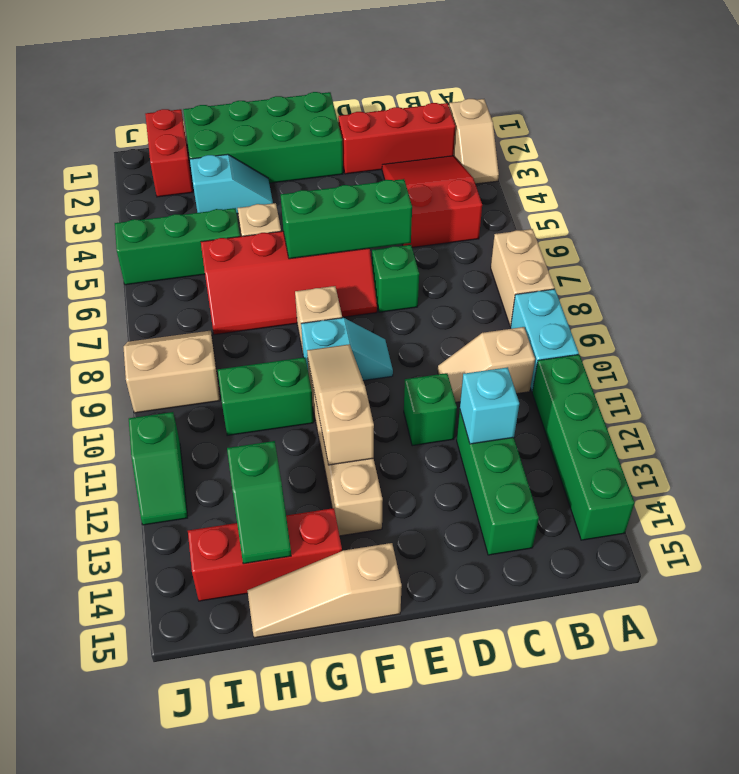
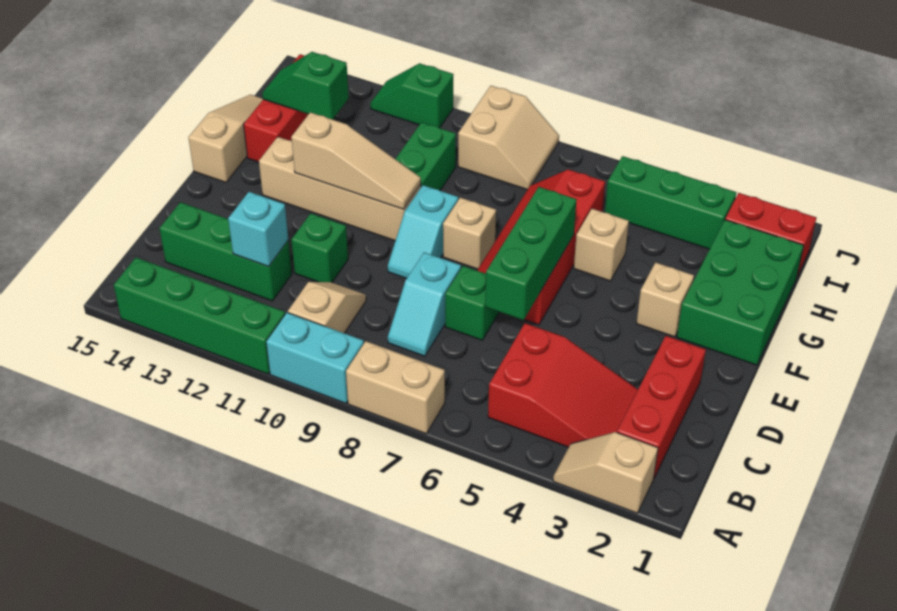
green 2x4 brick [183,92,343,183] -> green 2x3 brick [677,220,804,365]
none -> tan 1x1 brick [636,262,694,337]
cyan 1x2 slope [190,154,273,214] -> cyan 1x2 slope moved to [388,252,461,356]
green 1x3 brick [115,208,240,285] -> green 1x3 brick turned to [605,156,736,249]

